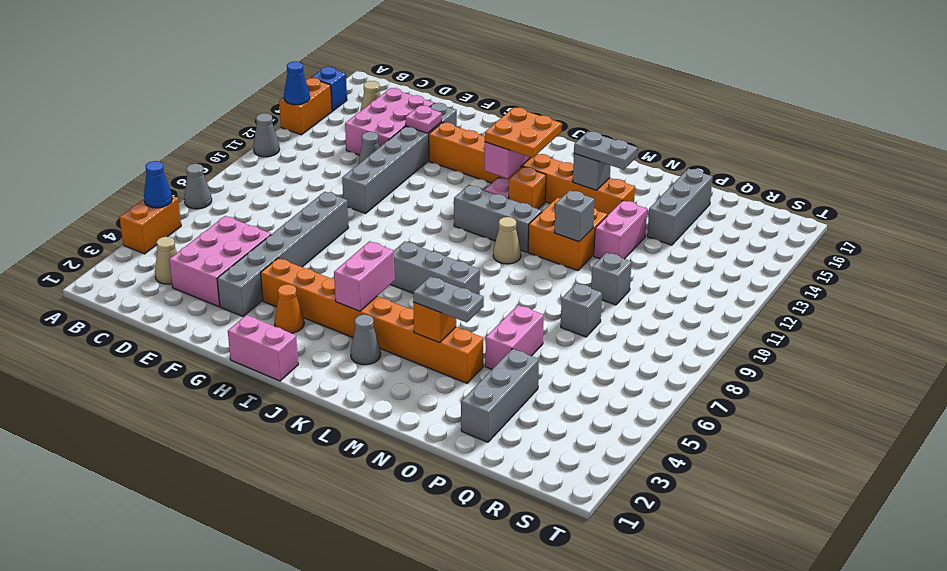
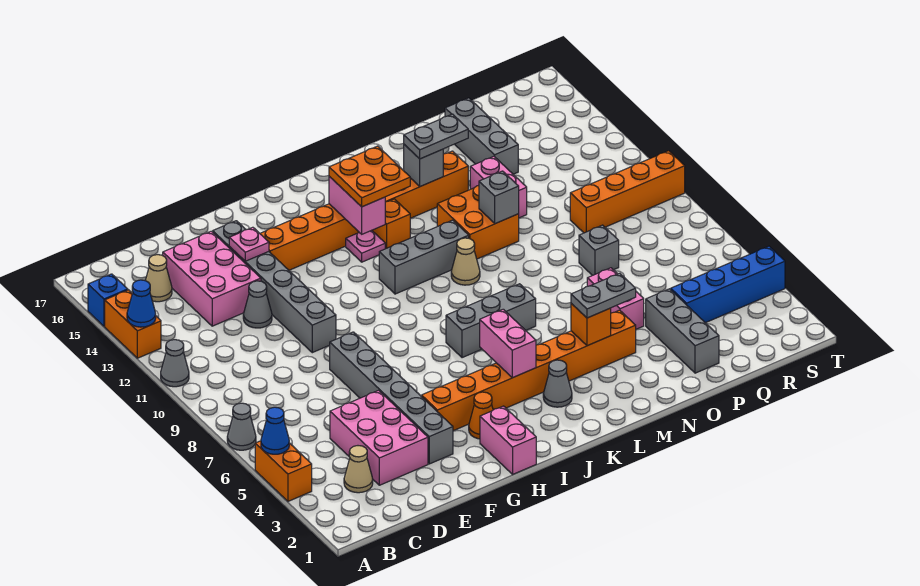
pink 1x2 brick [228,315,298,381] -> pink 1x2 brick turned to [480,406,536,474]
grey 1x1 brick [591,253,632,305] -> none
none -> blue 1x4 brick [671,246,785,323]
none -> orange 1x4 brick [570,151,685,233]

